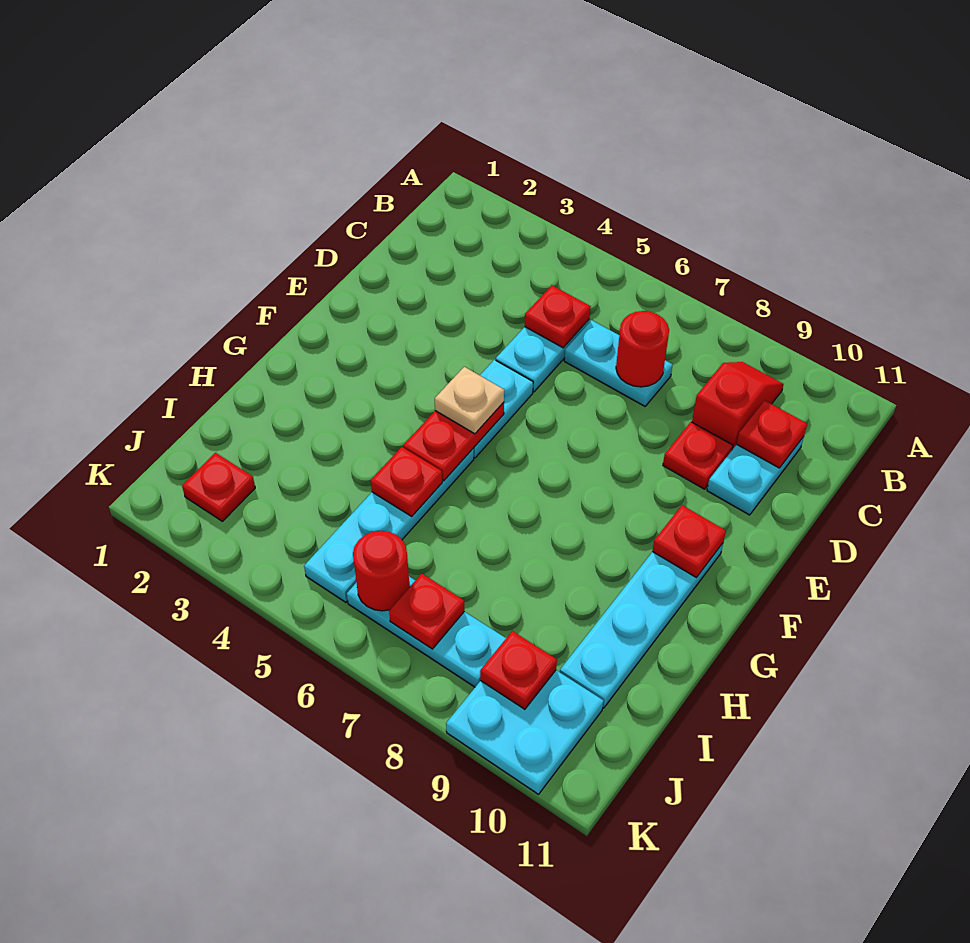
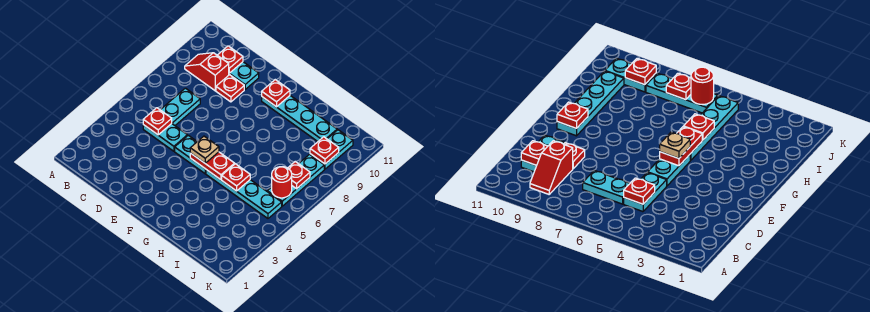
red 1x1 round brick [616,311,669,387] -> none
red 1x1 plate [182,453,255,521] -> none
cyan 2x2 plate [446,670,604,794] -> cyan 1x2 plate [310,130,353,169]

